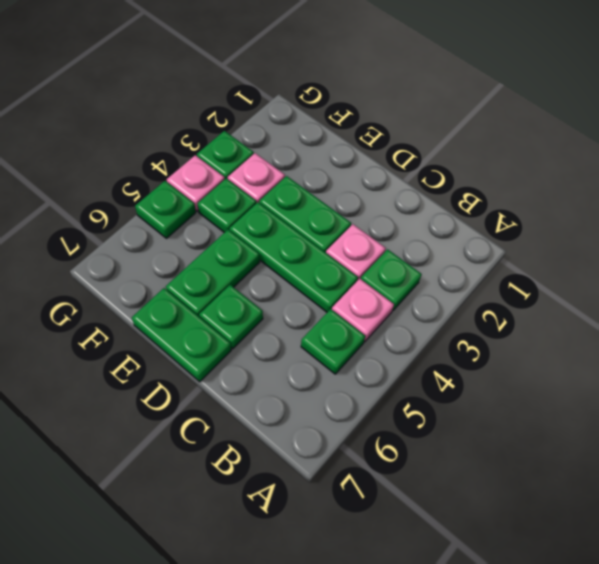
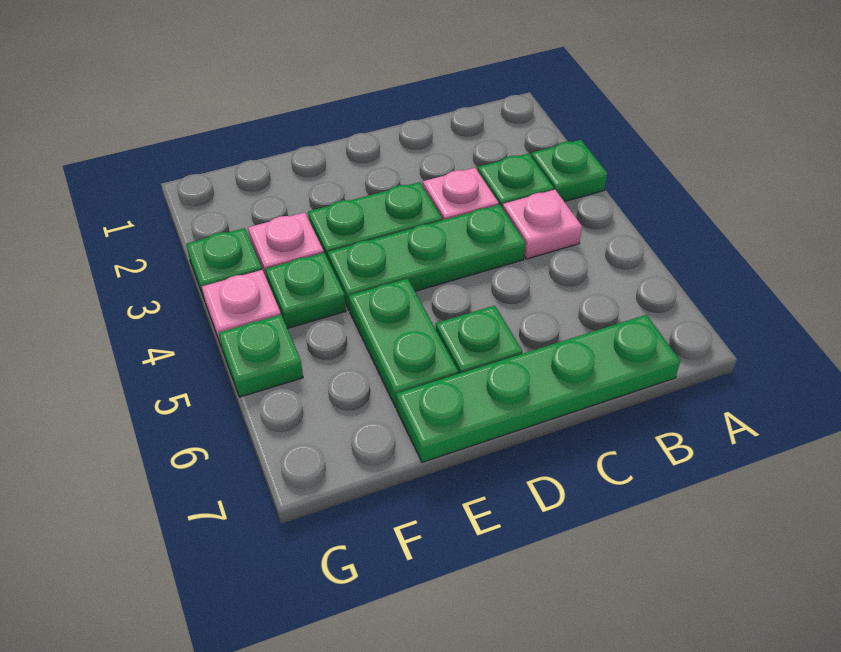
green 1x1 plate [301,309,365,374] -> green 1x1 plate moved to [531,140,607,202]
green 1x2 plate [132,288,231,382] -> green 1x4 plate [396,315,680,462]

